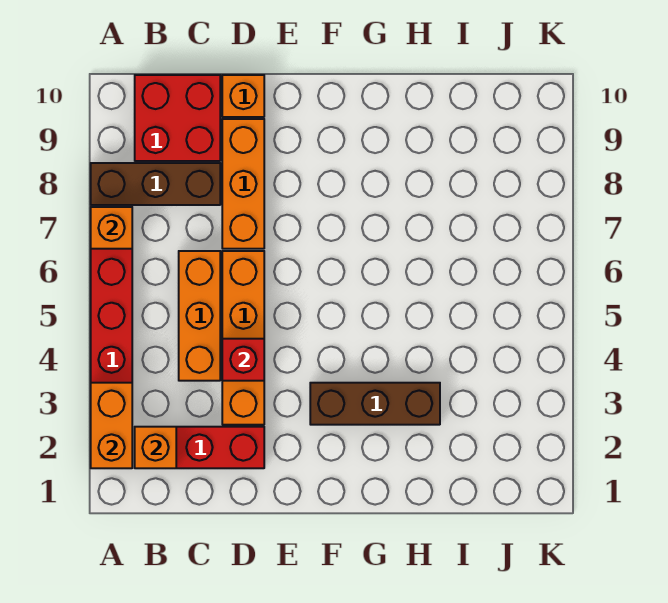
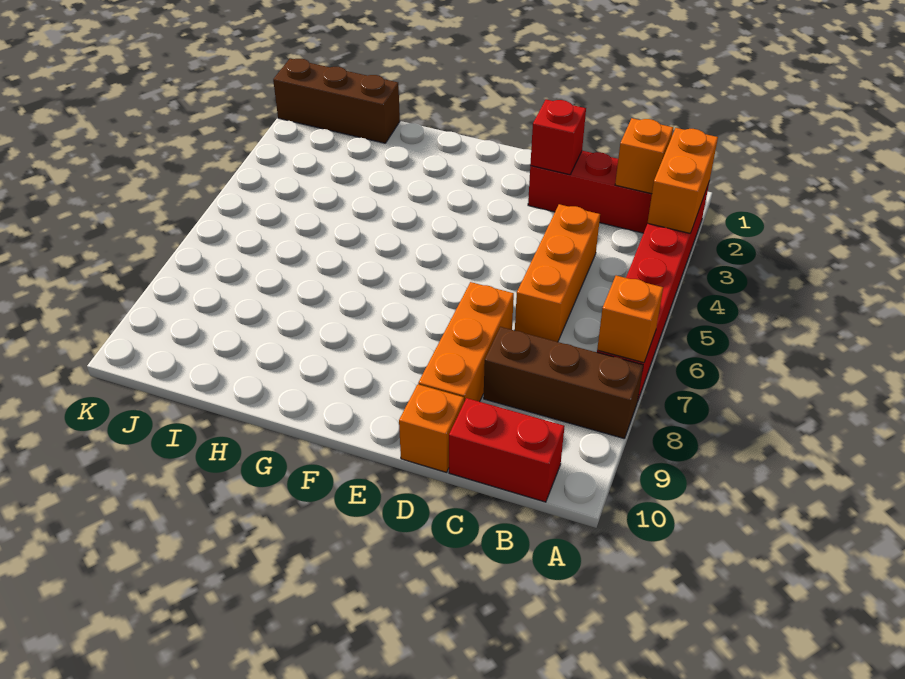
red 2x2 brick [135,75,220,161] -> red 1x2 brick [449,398,564,502]
orange 1x4 brick [222,251,264,425] -> none
red 1x1 brick [222,339,264,381] -> red 1x1 brick moved to [530,100,586,175]
brown 1x3 brick [310,383,440,425] -> brown 1x3 brick moved to [273,59,400,143]

